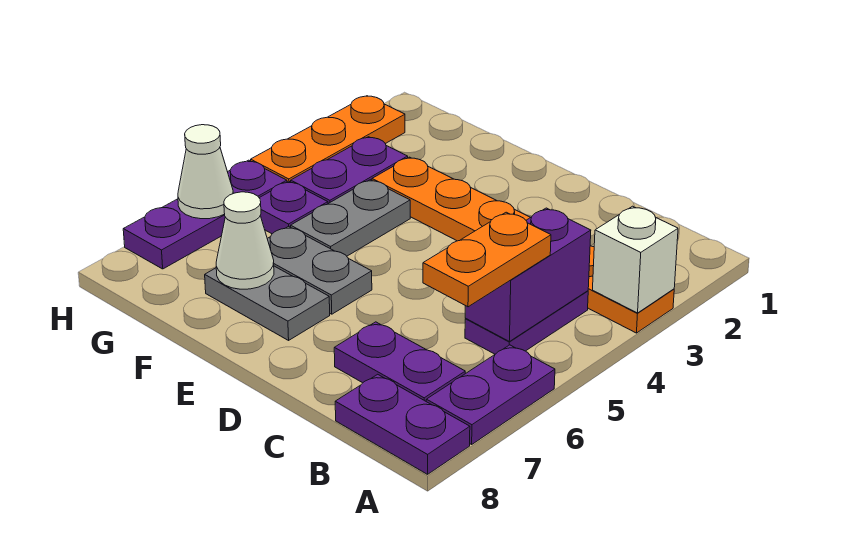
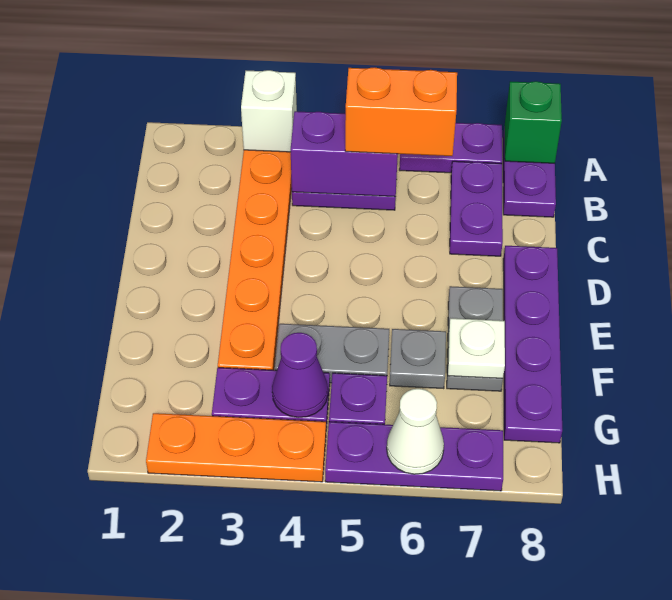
none -> green 1x1 brick [505,81,562,163]
orange 1x2 plate [423,212,551,307] -> orange 1x2 brick [345,67,457,156]
none -> purple 1x4 plate [503,246,562,443]
grey 1x2 plate [267,226,372,314] -> grey 1x1 plate [390,329,446,389]
white 1x1 cone [216,192,274,289] -> white 1x1 plate [448,318,505,378]
none -> purple 1x1 cone [272,333,328,418]

